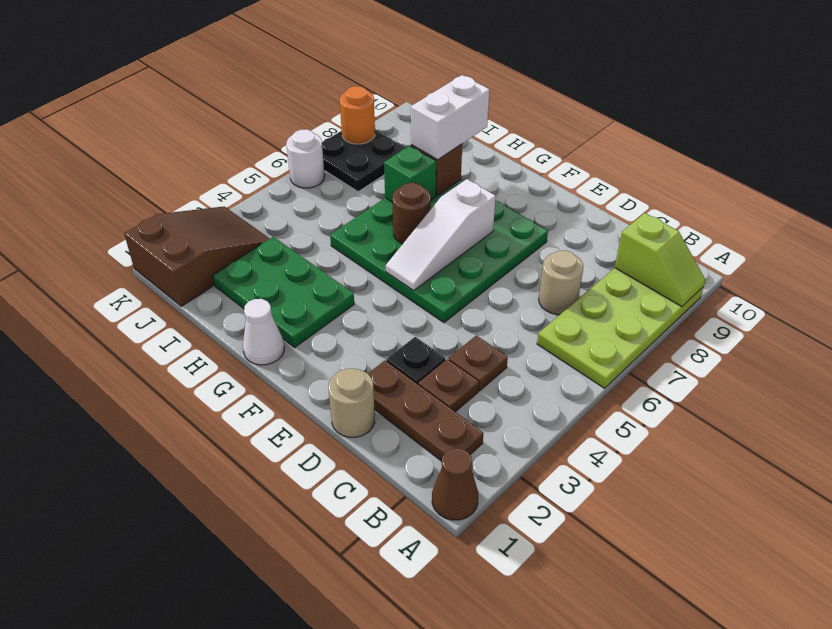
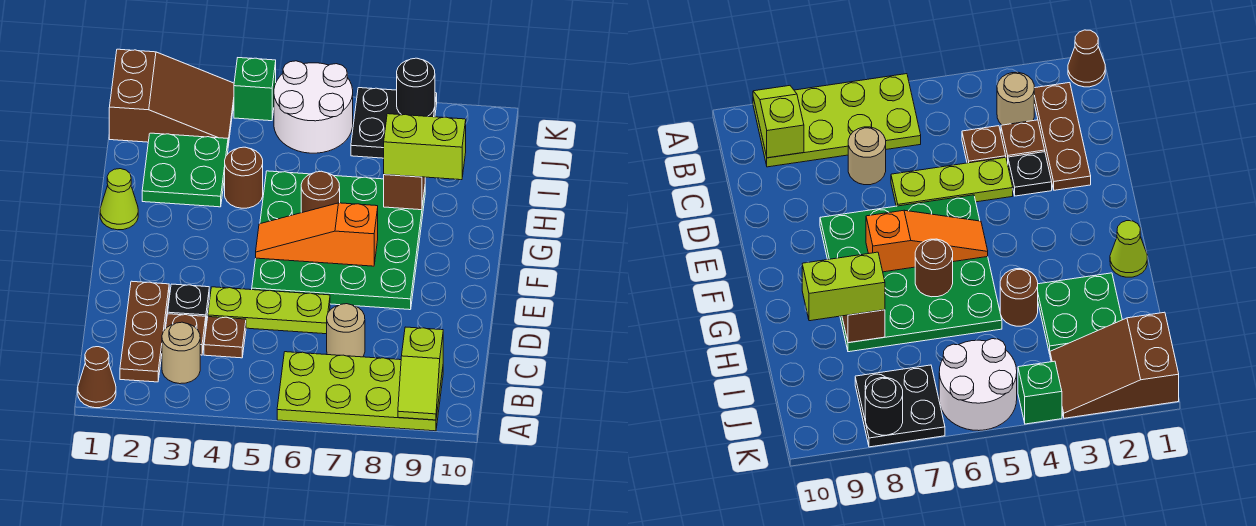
tan 1x1 round brick [328,369,375,437] -> tan 1x1 round brick moved to [162,322,200,384]
none -> lime 1x3 plate [208,287,330,334]
white 1x3 slope [386,179,496,291] -> orange 1x3 slope [256,203,378,266]
white 1x1 cone [243,299,284,365] -> lime 1x1 cone [100,169,138,230]
green 2x3 plate [213,237,354,348] -> green 2x2 plate [142,133,228,207]
none -> brown 1x1 round brick [225,147,263,208]
green 1x1 brick [384,146,436,202] -> green 1x1 brick moved to [234,58,276,121]
white 1x2 brick [411,75,490,160] -> lime 1x2 brick [384,114,466,180]
white 1x1 round brick [286,129,325,188] -> white 2x2 round brick [274,61,353,153]
orange 1x1 round brick [340,86,375,144] -> black 1x1 round brick [397,58,435,116]

